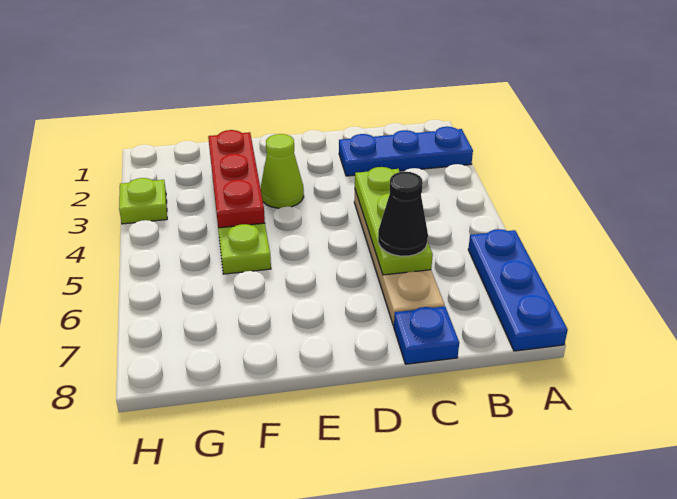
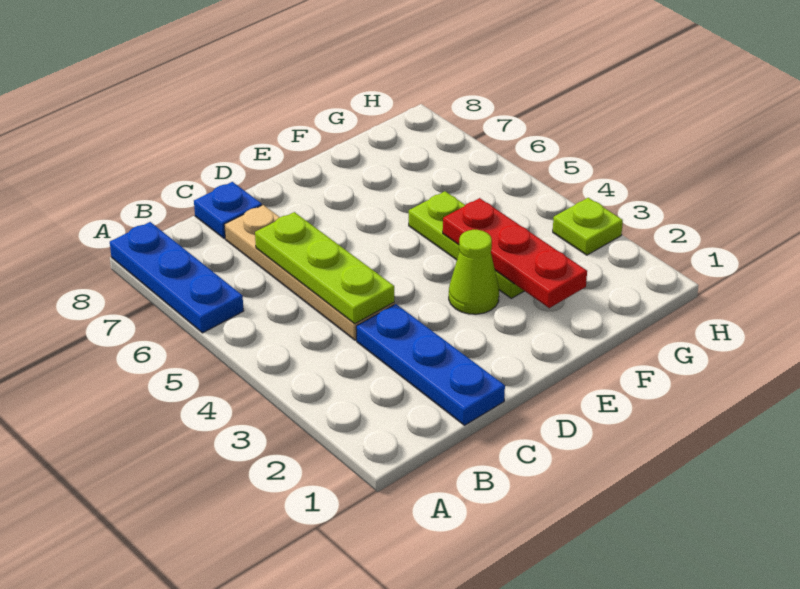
blue 1x3 plate [339,127,473,176] -> blue 1x3 plate turned to [356,304,505,425]
black 1x1 cone [378,172,428,256] -> none

